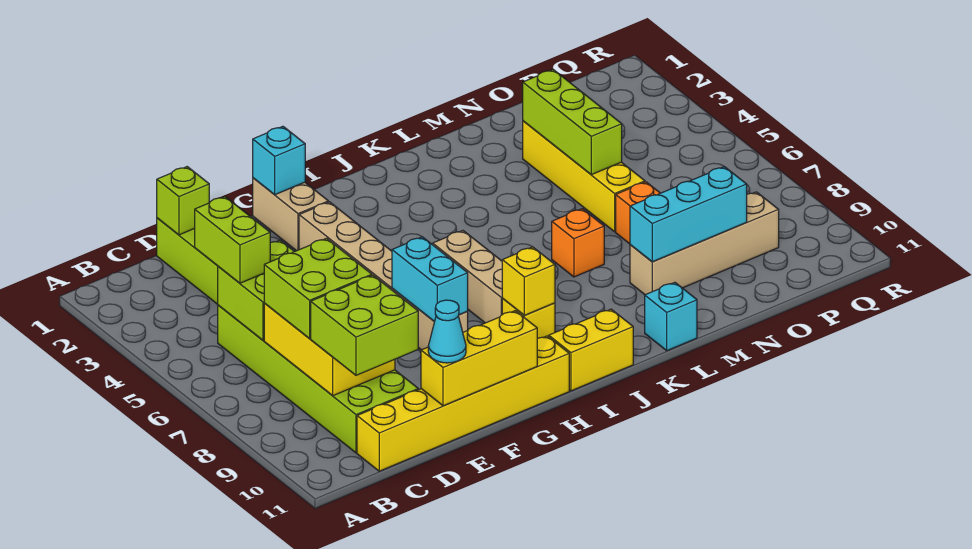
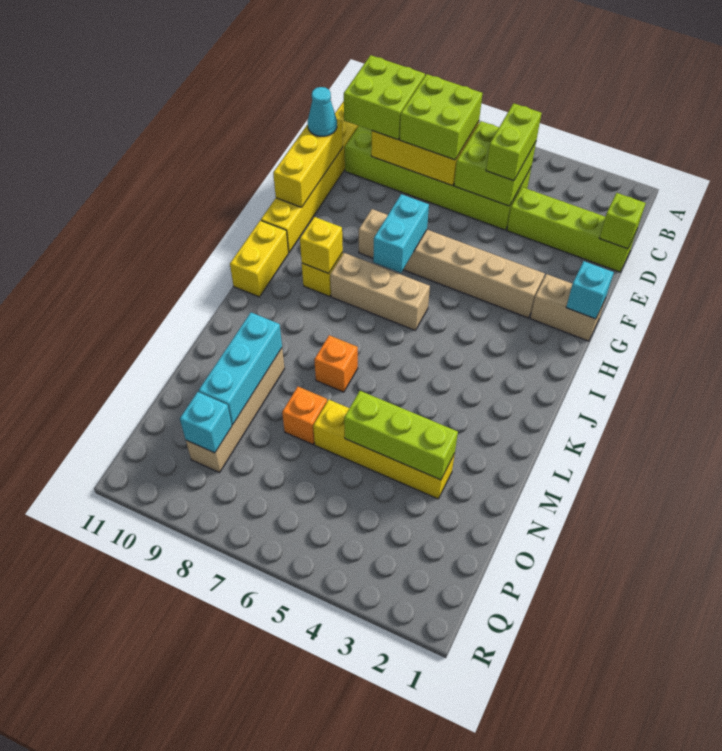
lime 1x2 brick [195,197,271,283] -> lime 1x2 brick turned to [486,103,541,181]
cyan 1x2 brick [392,237,468,322] -> cyan 1x2 brick turned to [373,194,429,273]
cyan 1x1 brick [645,282,697,351] -> cyan 1x1 brick moved to [180,392,232,453]

